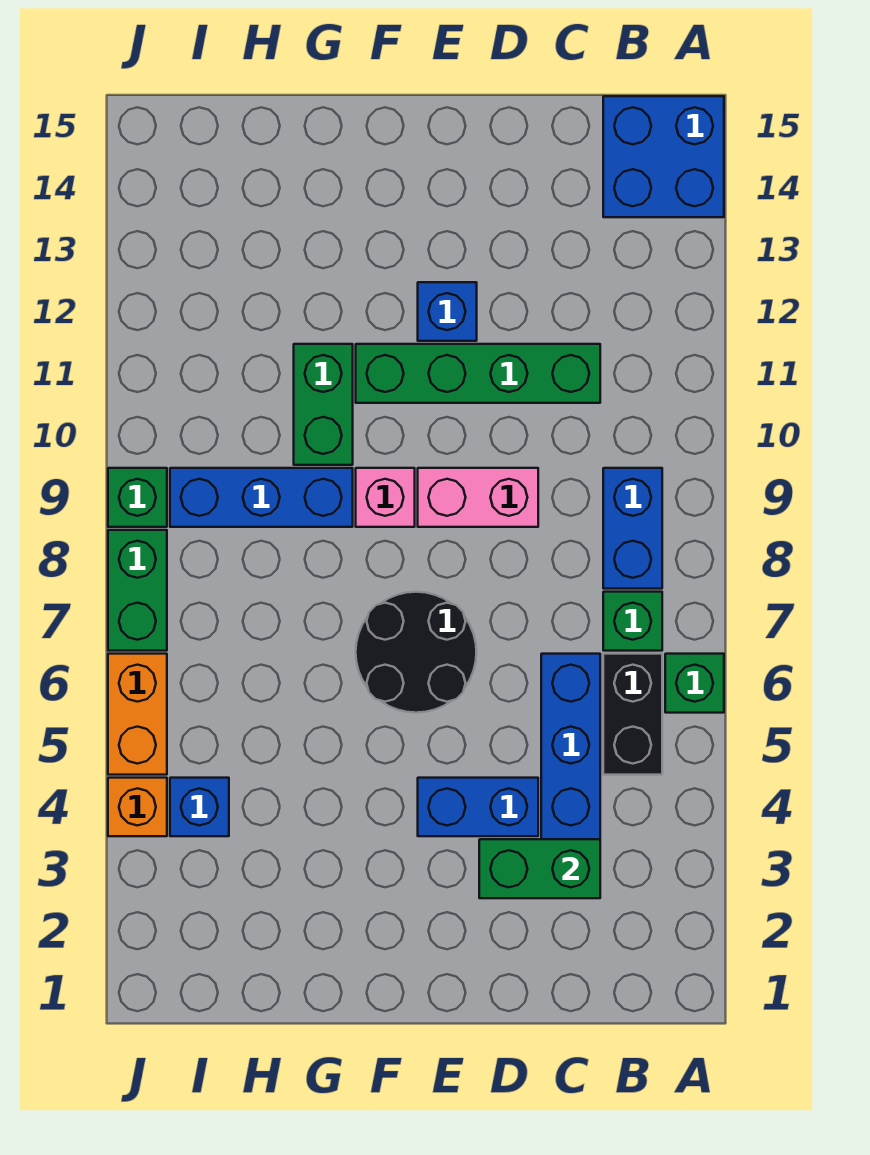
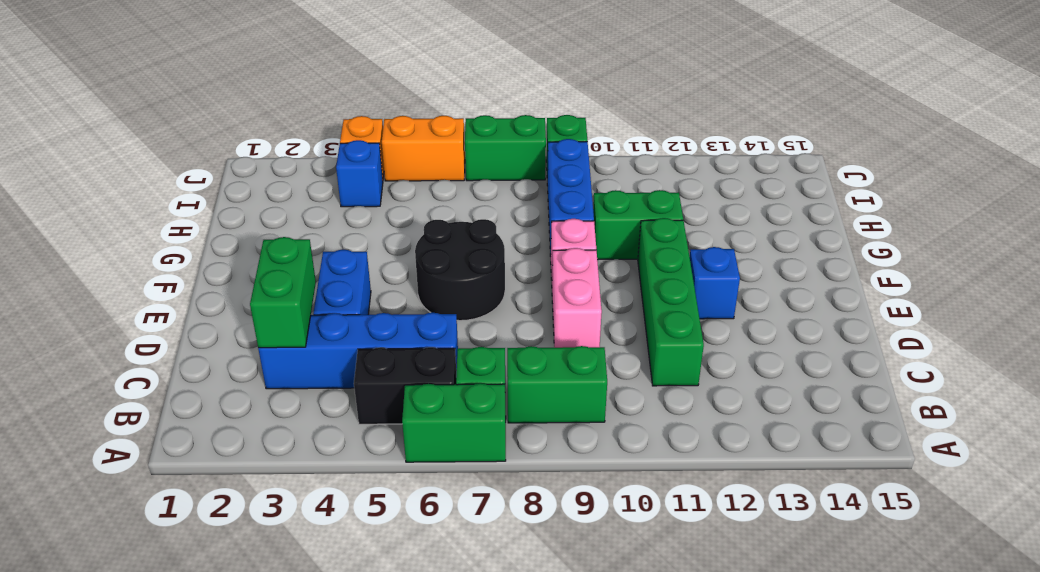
green 1x1 brick [665,654,724,713] -> green 1x2 brick [402,383,506,462]
blue 2x2 brick [603,96,724,217] -> none
blue 1x2 brick [603,468,662,589] -> green 1x2 brick [507,346,607,423]

